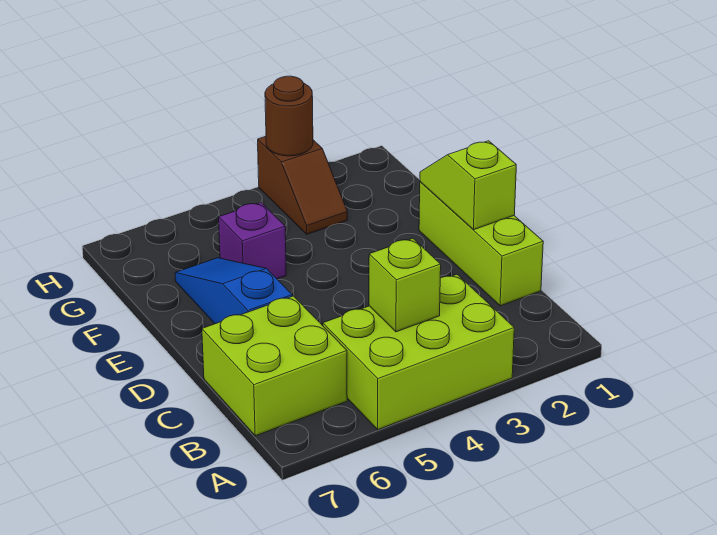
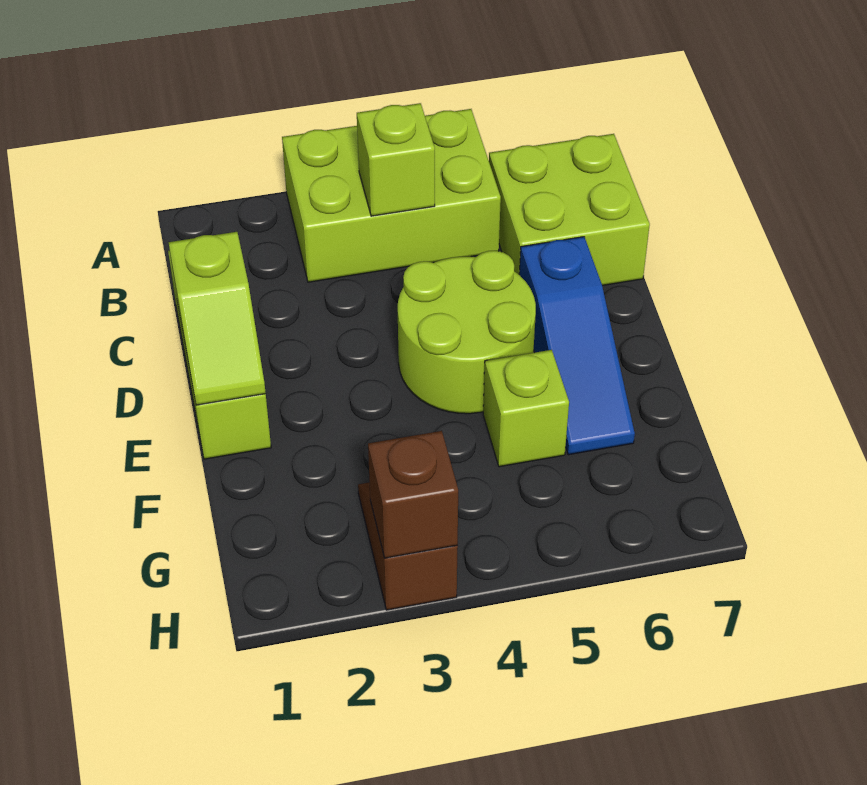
none -> lime 2x2 round brick [398,251,536,414]
purple 1x1 brick [219,203,286,279] -> lime 1x1 brick [483,350,569,467]
brown 1x1 round brick [265,76,313,156] -> brown 1x1 brick [368,431,458,558]

